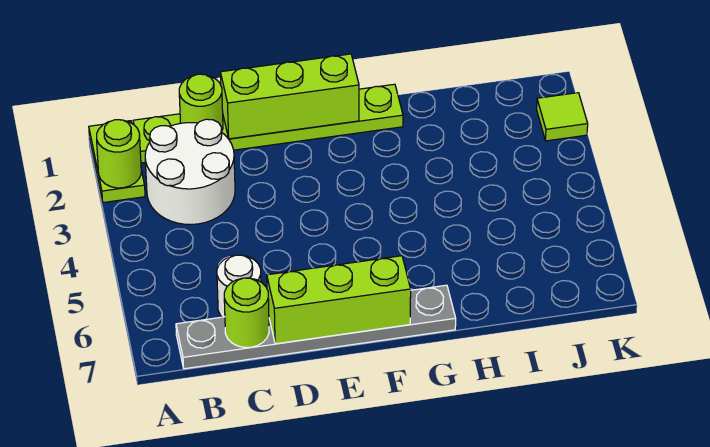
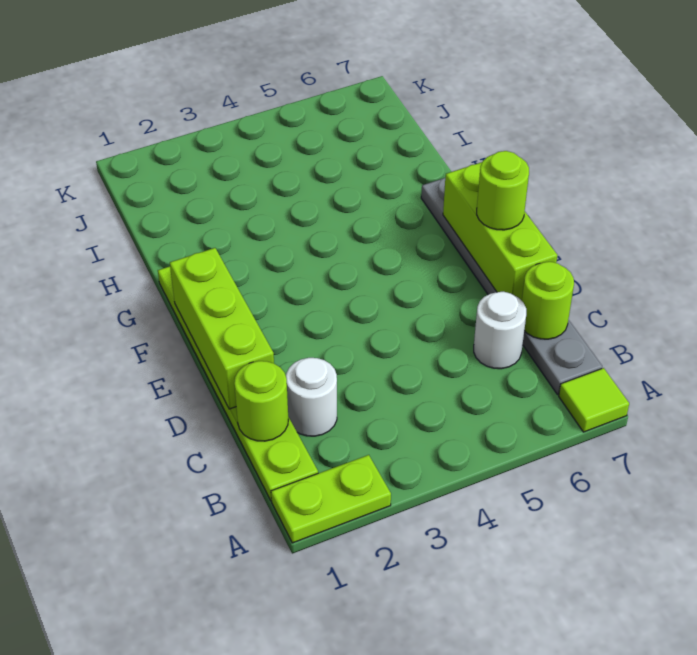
lime 1x1 round brick [97,120,141,188] -> lime 1x1 round brick moved to [477,151,529,230]
white 2x2 round brick [145,119,235,225] -> white 1x1 round brick [286,358,337,436]
lime 1x1 tile [537,93,588,141] -> lime 1x1 tile moved to [559,368,629,432]

